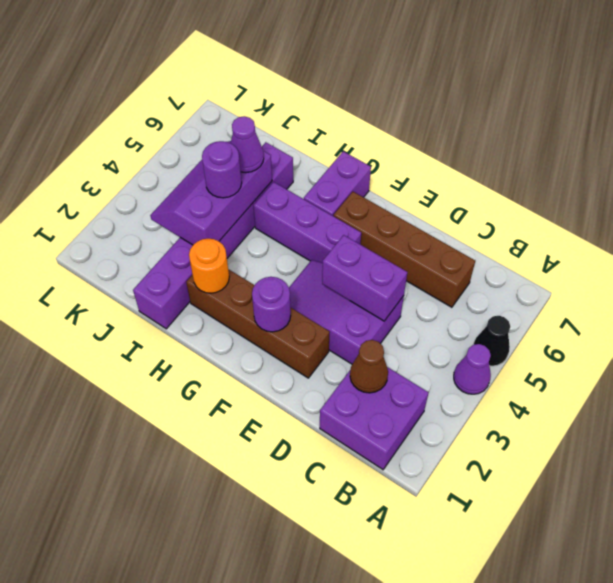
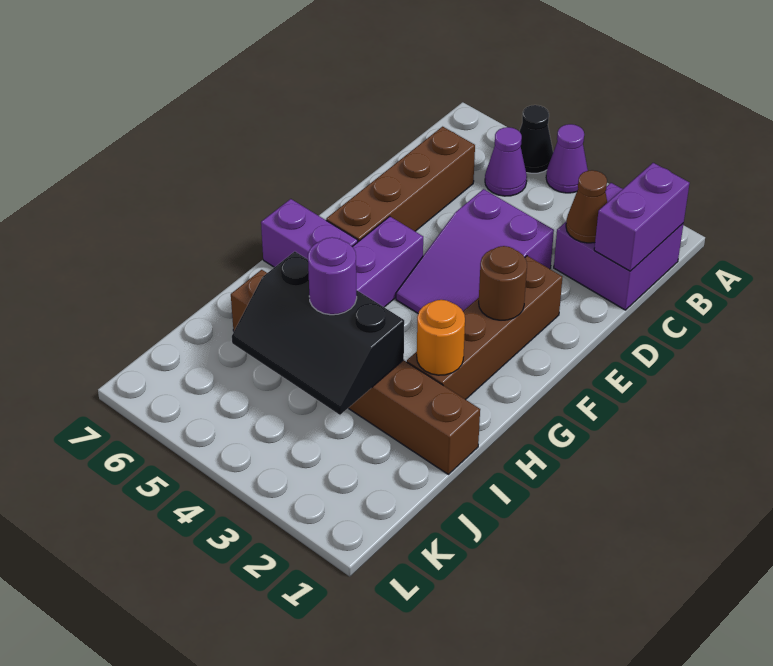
purple 1x2 brick [322,235,407,321] -> purple 1x2 brick moved to [594,163,690,271]
purple 1x1 round brick [252,277,291,332] -> brown 1x1 round brick [479,246,527,320]
purple 1x6 brick [133,142,293,329] -> brown 1x6 brick [231,270,480,474]
purple 2x3 slope [150,141,272,245] -> black 2x3 slope [232,251,404,415]
purple 1x1 cone [231,116,264,173] -> purple 1x1 cone moved to [485,127,527,196]

